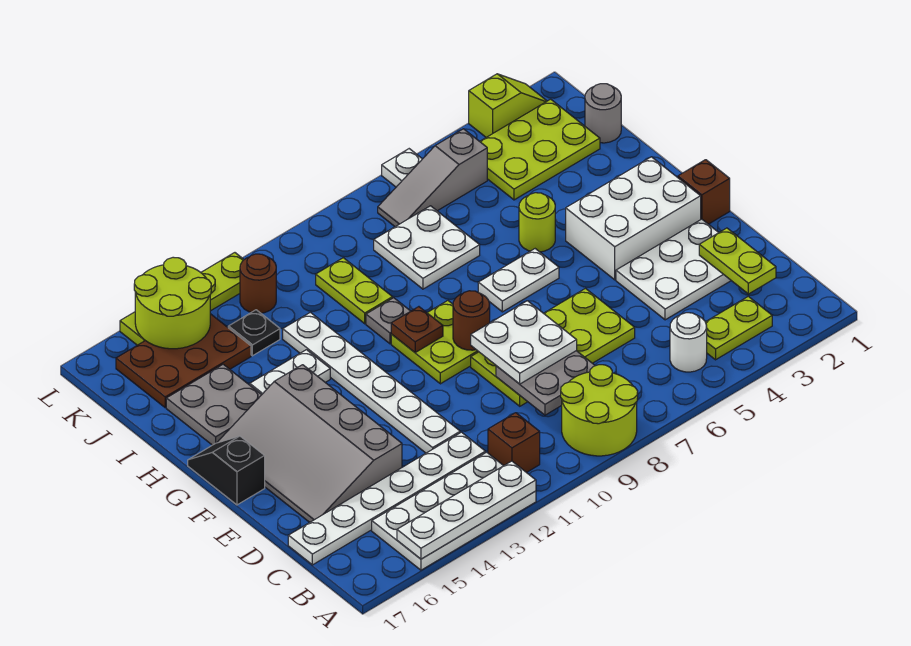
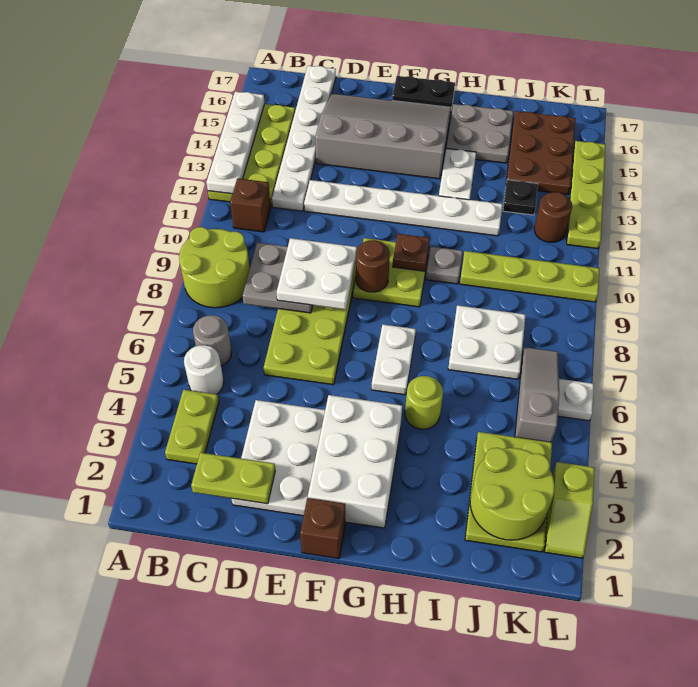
white 2x4 plate [372,452,536,570] -> lime 2x4 plate [208,104,295,206]
black 1x2 slope [188,436,265,505] -> black 1x2 plate [392,76,455,107]
lime 1x2 plate [316,258,393,324] -> lime 1x4 plate [460,251,599,302]
grey 1x1 round brick [585,84,621,143] -> grey 1x1 round brick moved to [193,315,232,366]
lime 2x2 round brick [134,257,211,349] -> lime 2x2 round brick moved to [470,448,555,540]

